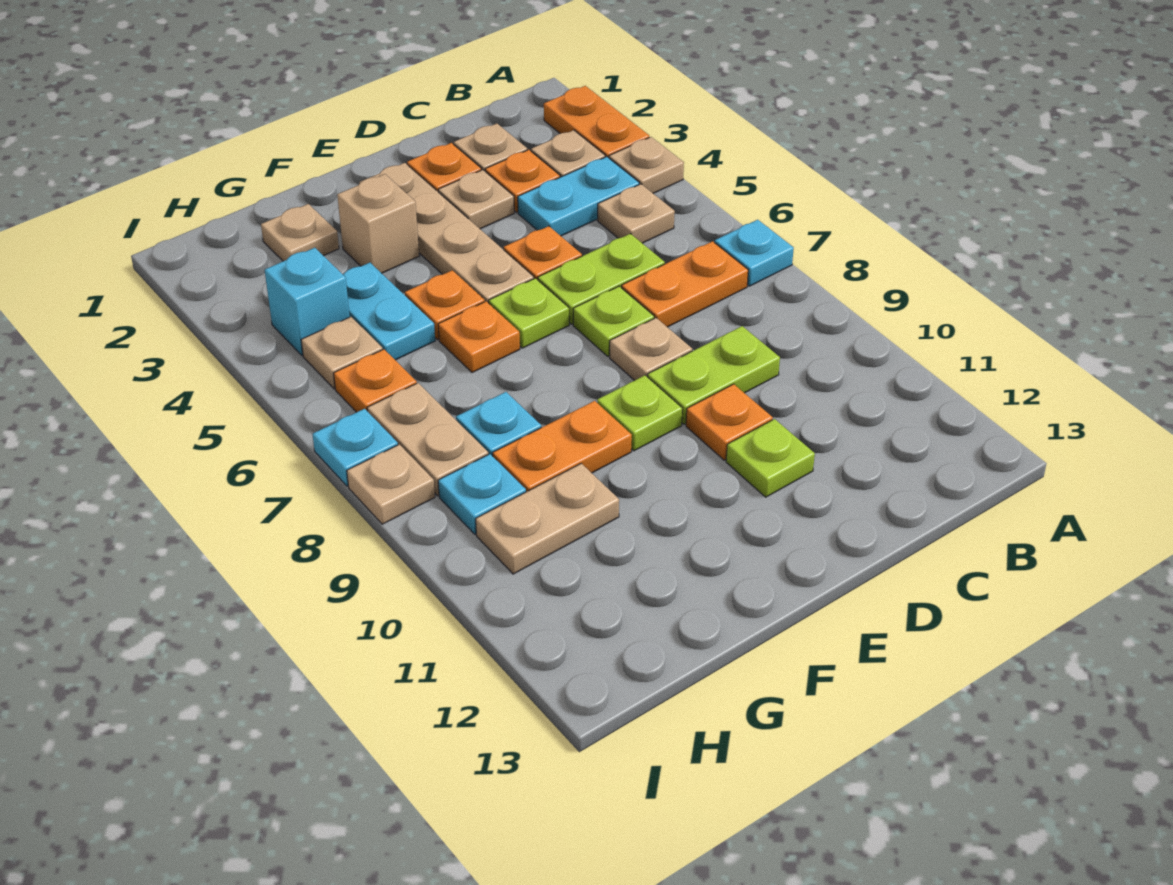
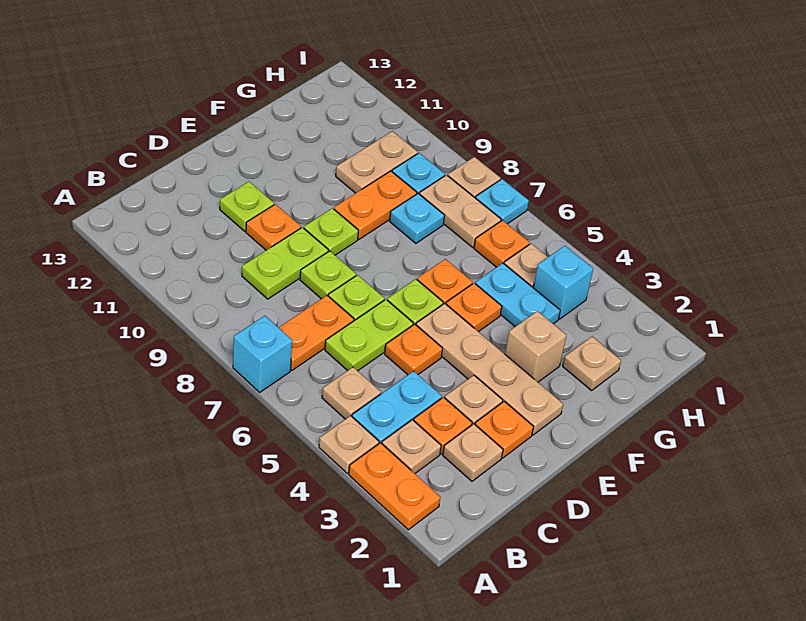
cyan 1x1 plate [715,220,794,286] -> cyan 1x1 brick [233,316,292,392]
tan 1x1 plate [610,318,692,381] -> lime 1x1 plate [300,251,356,299]

